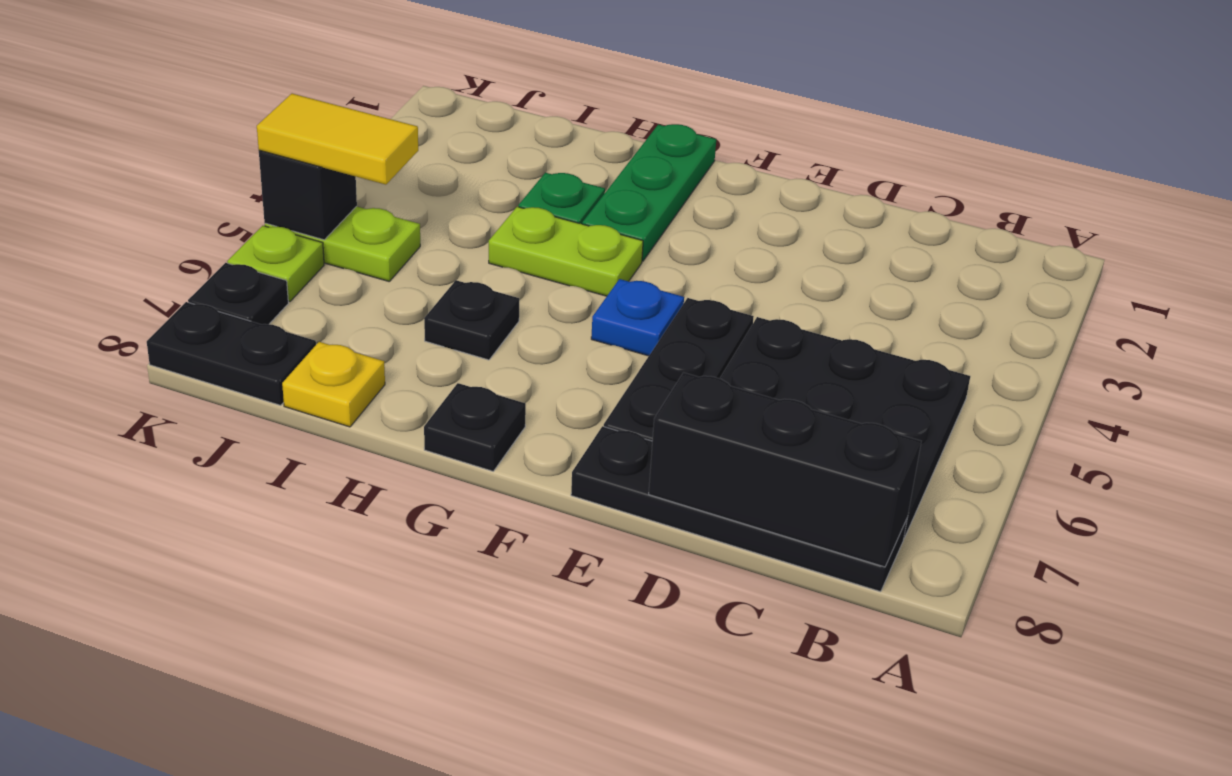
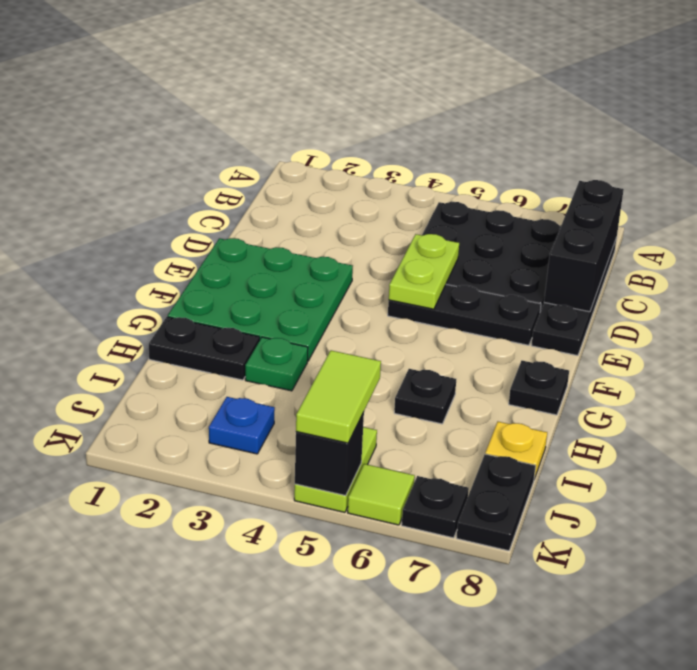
blue 1x1 plate [591,279,684,356] -> blue 1x1 plate moved to [209,397,275,454]
green 1x3 plate [582,124,716,261] -> green 3x3 plate [168,238,353,361]
lime 1x2 plate [489,207,643,296] -> lime 1x2 plate moved to [389,234,459,309]
none -> black 1x2 plate [149,317,259,380]
yellow 1x2 tile [257,94,418,185] -> lime 1x2 tile [296,350,381,443]
lime 1x1 plate [227,226,324,301] -> lime 1x1 tile [348,464,415,525]

